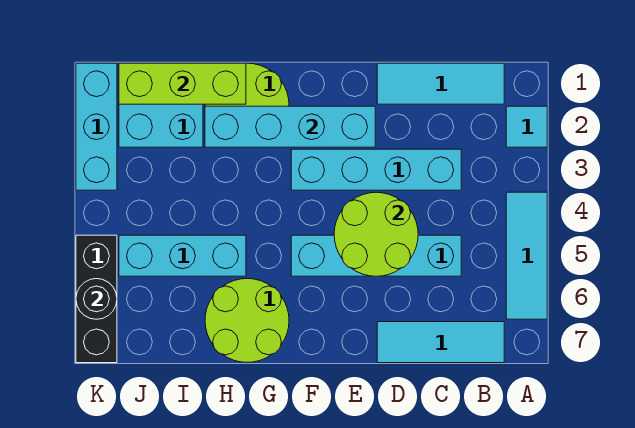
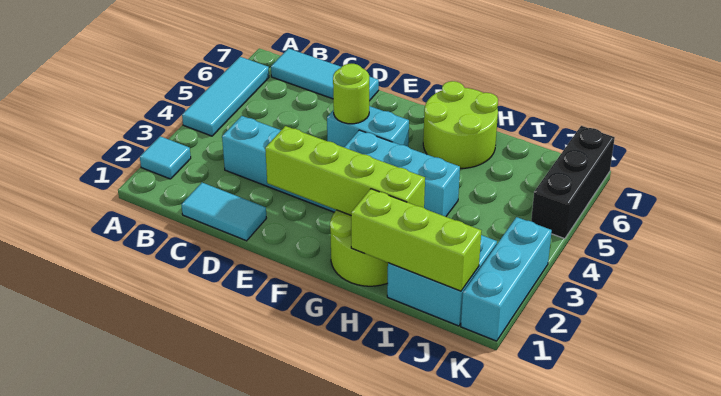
cyan 1x3 tile [377,63,504,104] -> cyan 1x2 tile [181,183,266,241]
cyan 1x4 brick [291,235,461,276] -> cyan 1x2 brick [327,106,409,147]
lime 2x2 round brick [334,192,418,276] -> lime 1x1 round brick [333,64,369,124]
cyan 1x4 brick [205,106,375,147] -> lime 1x4 brick [265,126,425,215]
cyan 1x3 brick [119,235,246,276] -> cyan 1x3 brick moved to [344,130,460,217]
black 1x1 round brick [76,279,117,319] -> none

